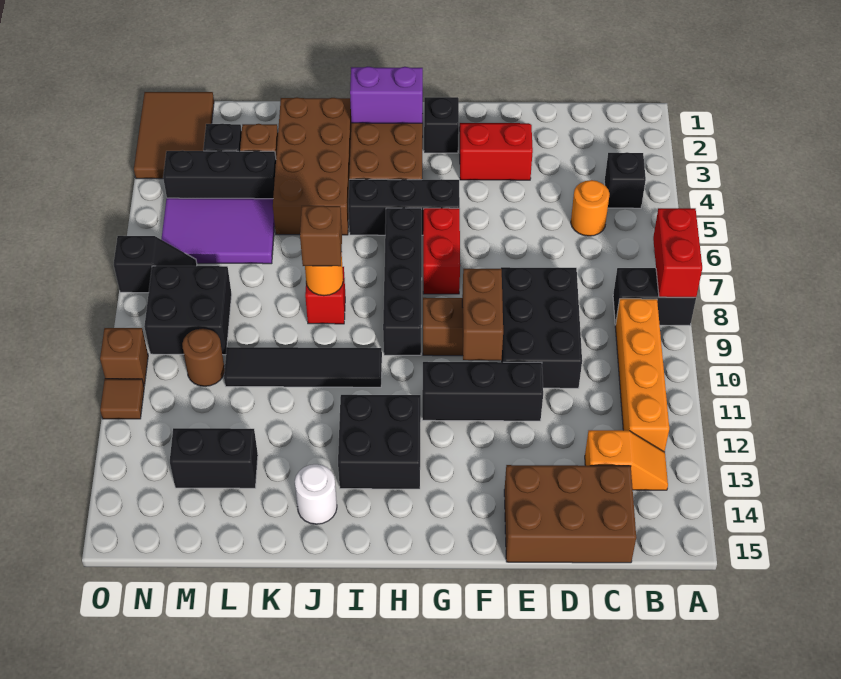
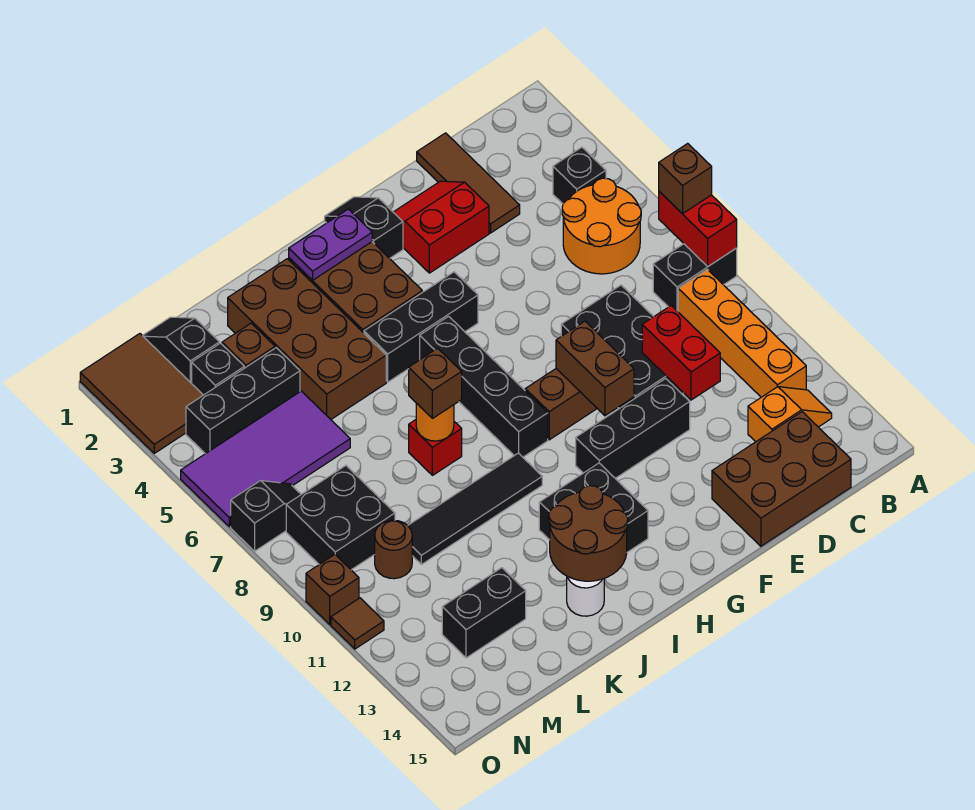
none -> brown 1x1 brick [659,143,712,214]
orange 1x1 round brick [571,180,610,236] -> orange 2x2 round brick [562,178,641,274]
none -> brown 1x3 tile [417,133,520,233]
red 1x2 brick [423,208,460,294] -> red 1x2 brick moved to [642,305,720,400]
purple 1x2 brick [350,67,423,123] -> purple 1x2 plate [289,209,372,280]
none -> brown 2x2 round brick [549,486,628,581]
purple 2x3 tile [161,198,275,264] -> purple 2x4 tile [181,391,350,527]
none -> black 1x2 slope [143,317,219,384]

